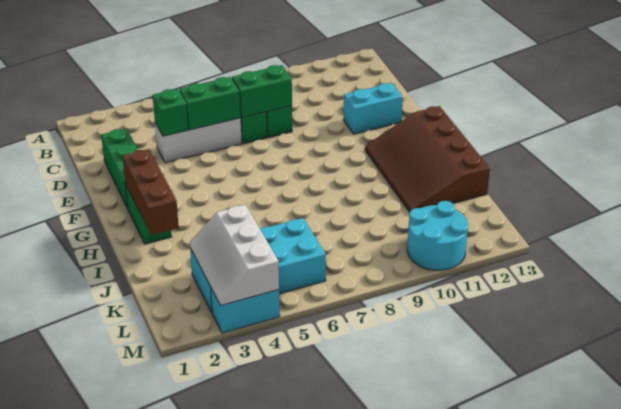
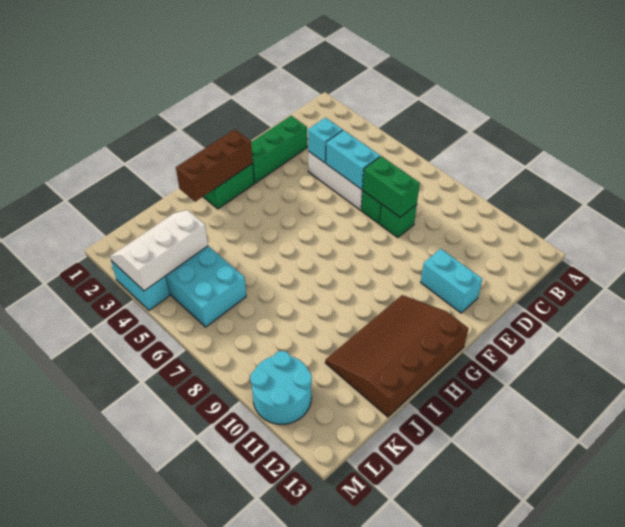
green 1x1 brick [153,89,188,136] -> cyan 1x1 brick [308,118,343,163]
green 1x2 brick [179,77,241,130] -> cyan 1x2 brick [326,130,380,190]

